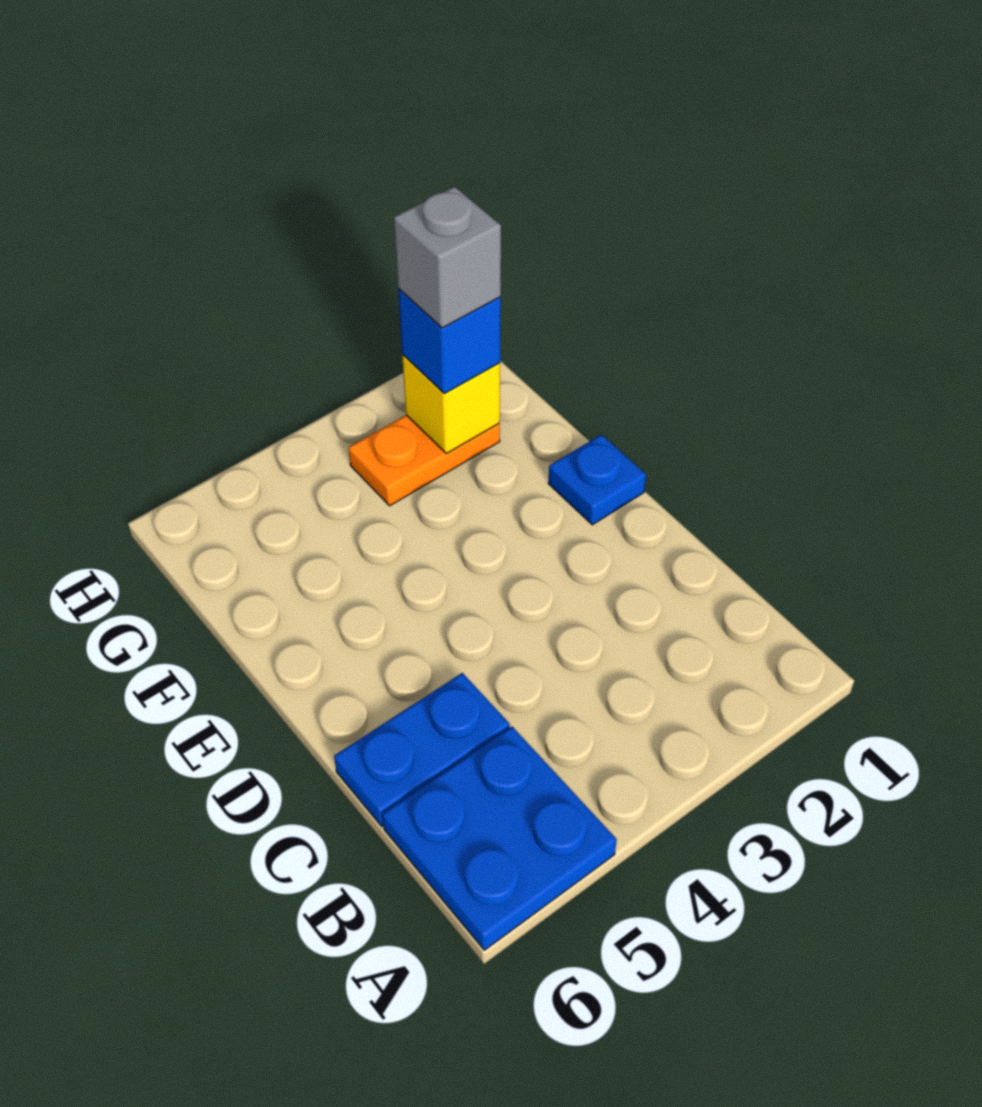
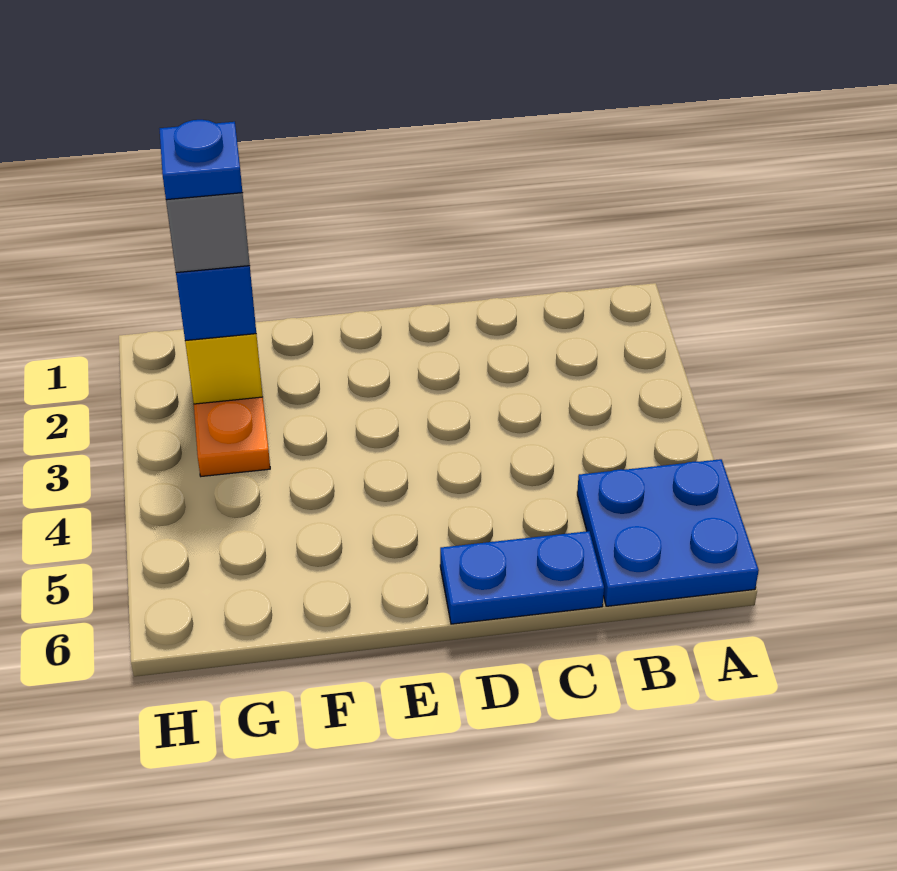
blue 1x2 plate [334,673,510,826] -> blue 1x2 plate turned to [440,531,604,624]
blue 1x1 plate [548,434,646,525] -> blue 1x1 plate moved to [160,120,242,200]

